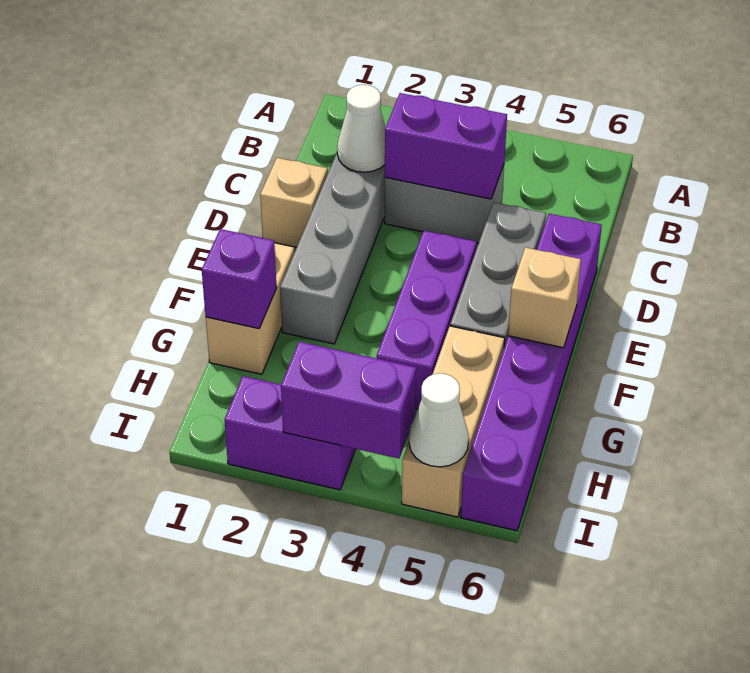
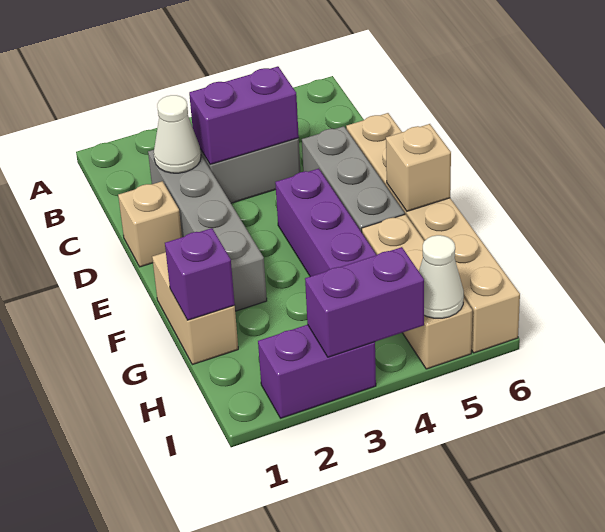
purple 1x6 brick [461,214,602,531] -> tan 1x6 brick [346,113,520,353]

